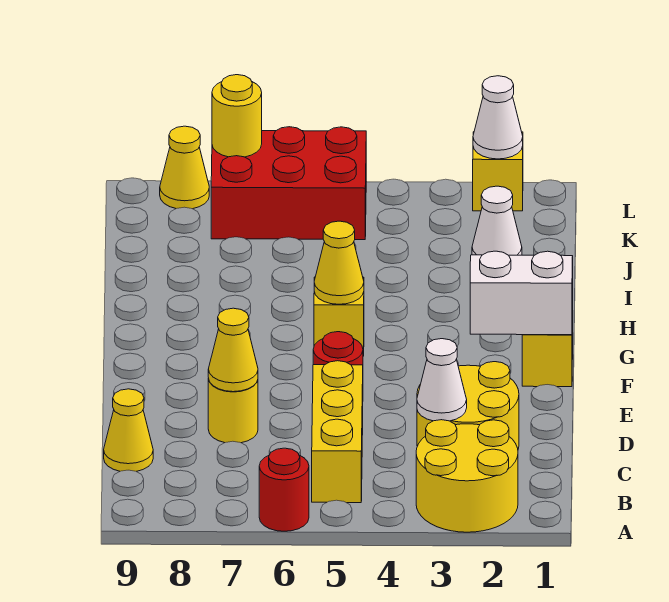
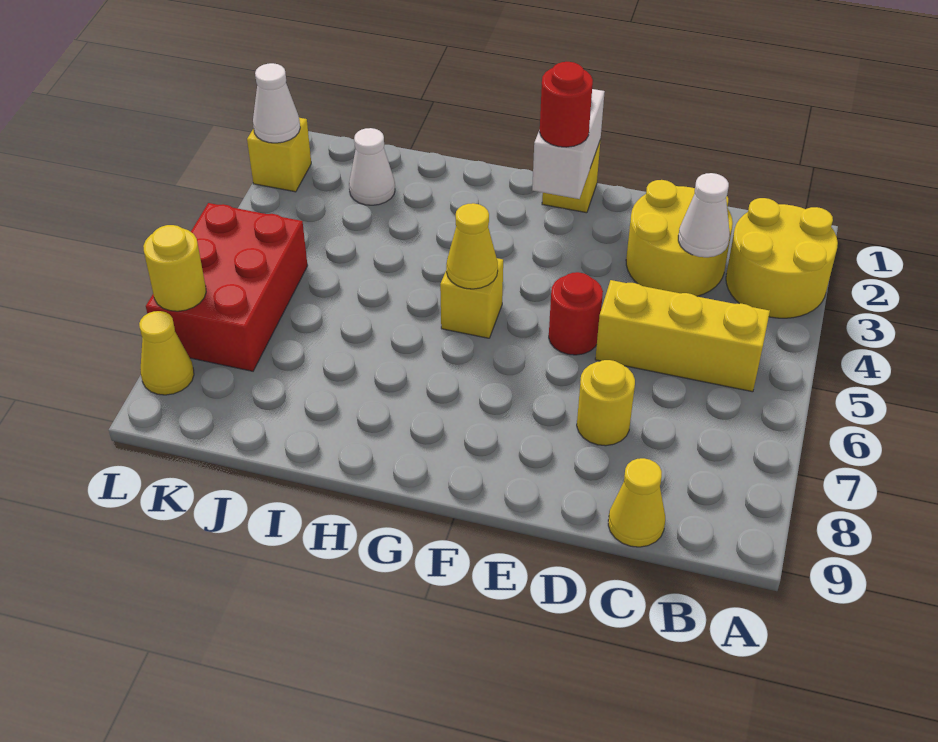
red 1x1 round brick [259,448,309,531] -> red 1x1 round brick moved to [540,62,593,147]
yellow 1x1 cone [208,308,258,392] -> none

